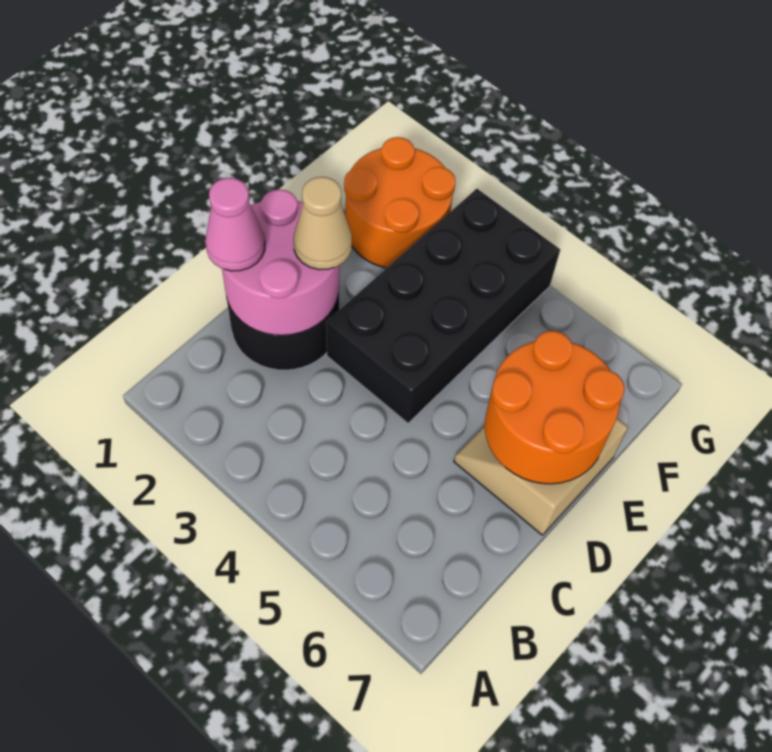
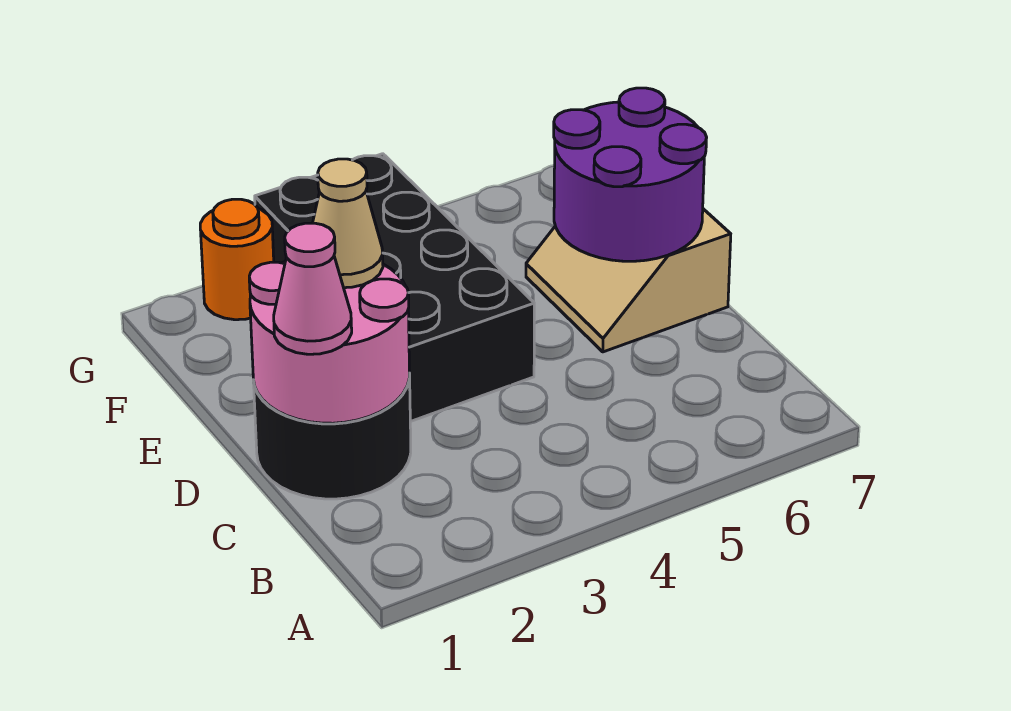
orange 2x2 round brick [485,331,625,484] -> purple 2x2 round brick [554,88,707,261]
orange 2x2 round brick [344,137,455,268] -> orange 1x1 round brick [200,199,274,320]

